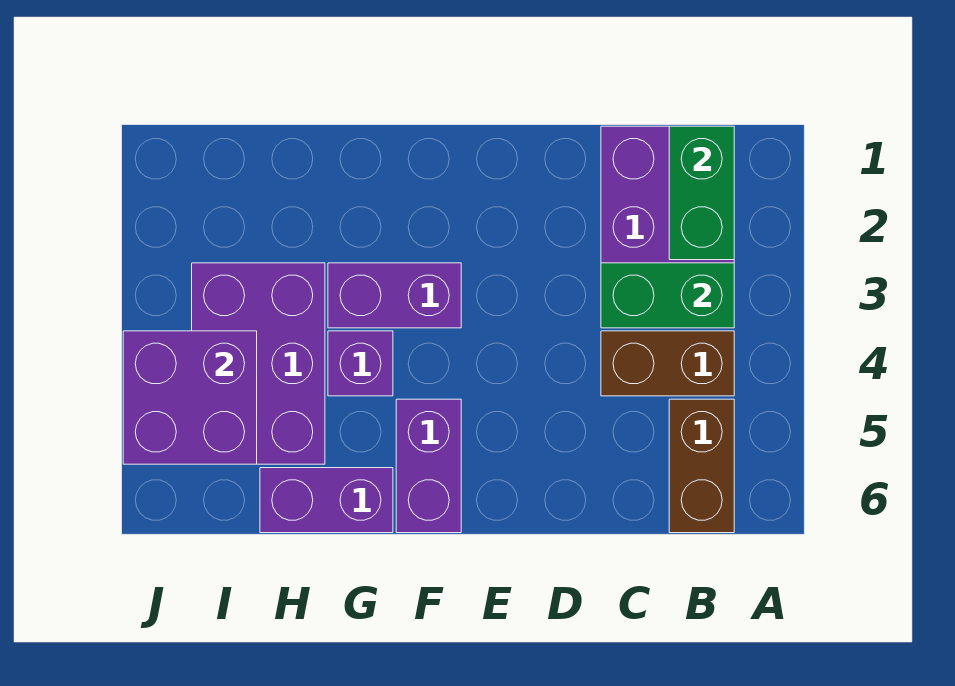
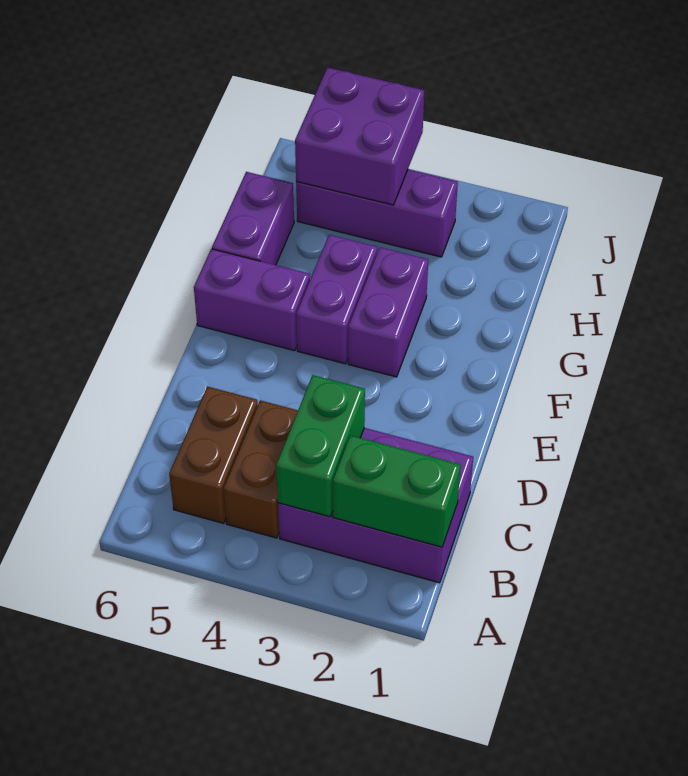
brown 1x2 brick [669,399,734,533] -> brown 1x2 brick turned to [169,386,258,523]
purple 1x1 brick [328,331,393,396] -> purple 1x2 brick [296,235,377,364]
purple 2x3 brick [192,263,325,464] -> purple 1x3 brick [296,170,458,257]

